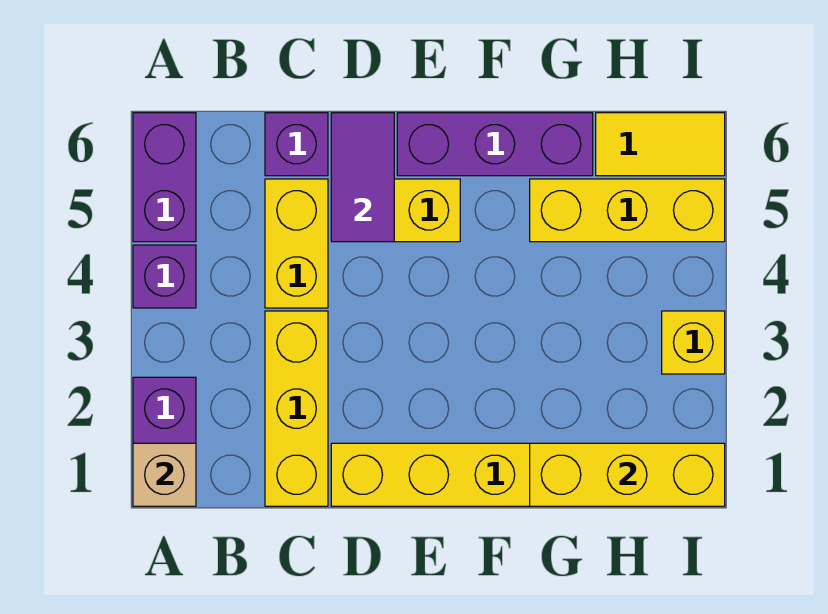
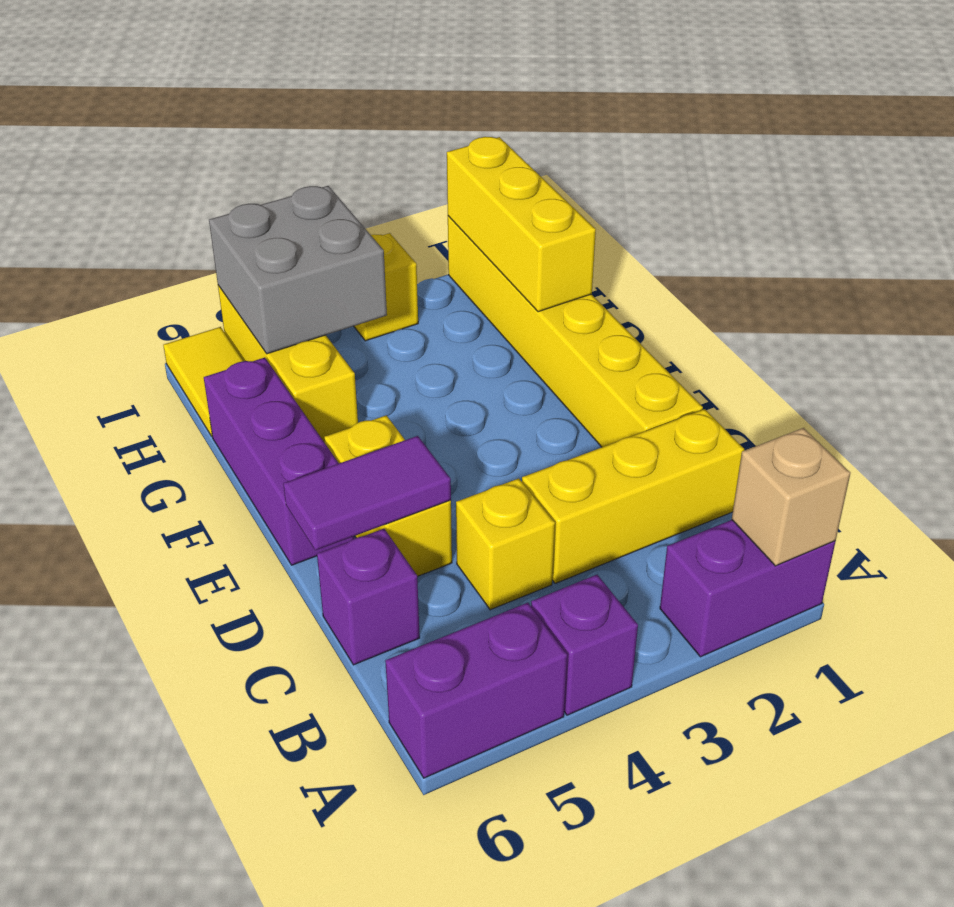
yellow 1x2 brick [265,179,328,308] -> yellow 1x1 brick [456,478,555,610]
none -> grey 2x2 brick [209,186,387,354]

